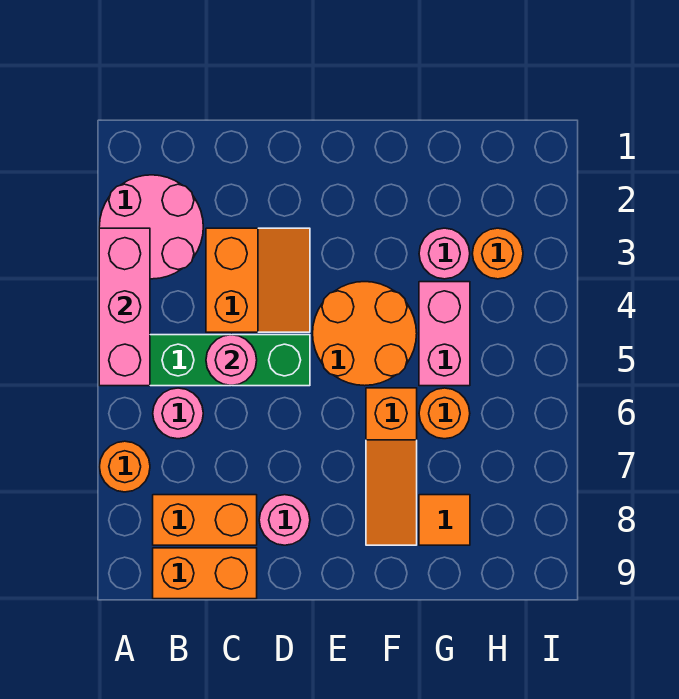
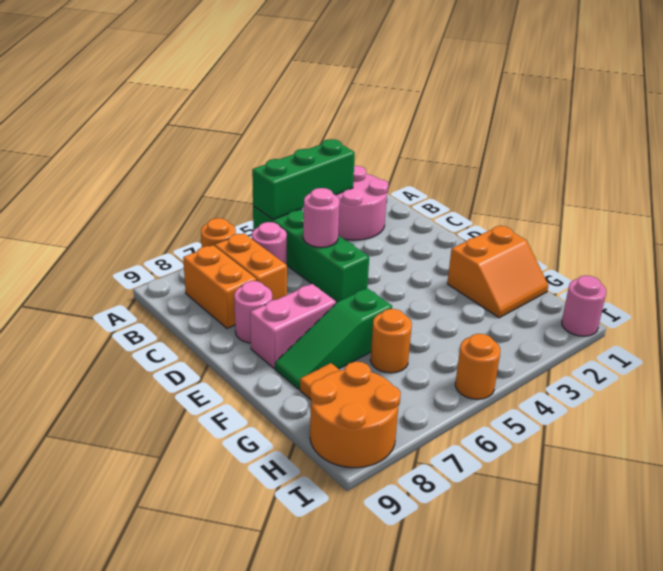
pink 1x3 brick [99,228,150,386] -> green 1x3 brick [252,139,355,220]
orange 1x2 brick [153,548,257,599] -> orange 1x2 brick moved to [215,233,287,300]
orange 2x2 slope [206,228,310,332] -> orange 2x2 slope moved to [447,225,548,318]
orange 2x2 round brick [313,282,417,386] -> orange 2x2 round brick moved to [310,362,401,468]
orange 1x3 slope [366,388,417,545] -> green 1x3 slope [275,288,392,389]
pink 1x1 round brick [419,228,470,279] -> pink 1x1 round brick moved to [562,275,606,336]
pink 1x2 brick [419,282,470,386] -> pink 1x2 brick moved to [250,284,336,368]
orange 1x1 round brick [472,228,523,279] -> orange 1x1 round brick moved to [455,334,500,399]

